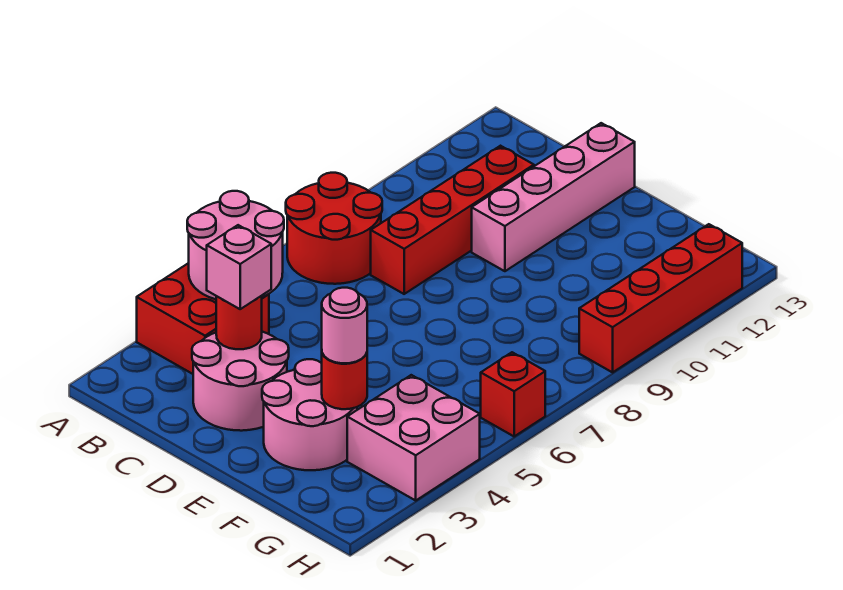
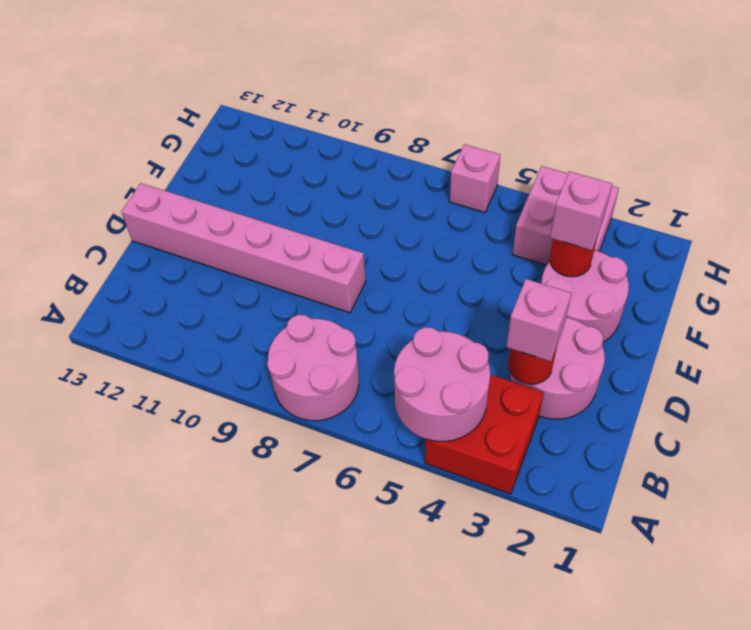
red 2x2 round brick [286,173,382,284] -> pink 2x2 round brick [267,315,359,421]
red 1x4 brick [371,146,534,294] -> none
pink 1x4 brick [472,123,635,271] -> pink 1x6 brick [121,183,366,313]
pink 1x1 round brick [322,288,367,363] -> pink 1x1 brick [550,171,612,250]
red 1x1 brick [481,352,545,436] -> pink 1x1 brick [450,144,500,213]
red 1x4 brick [579,224,742,372] -> none

